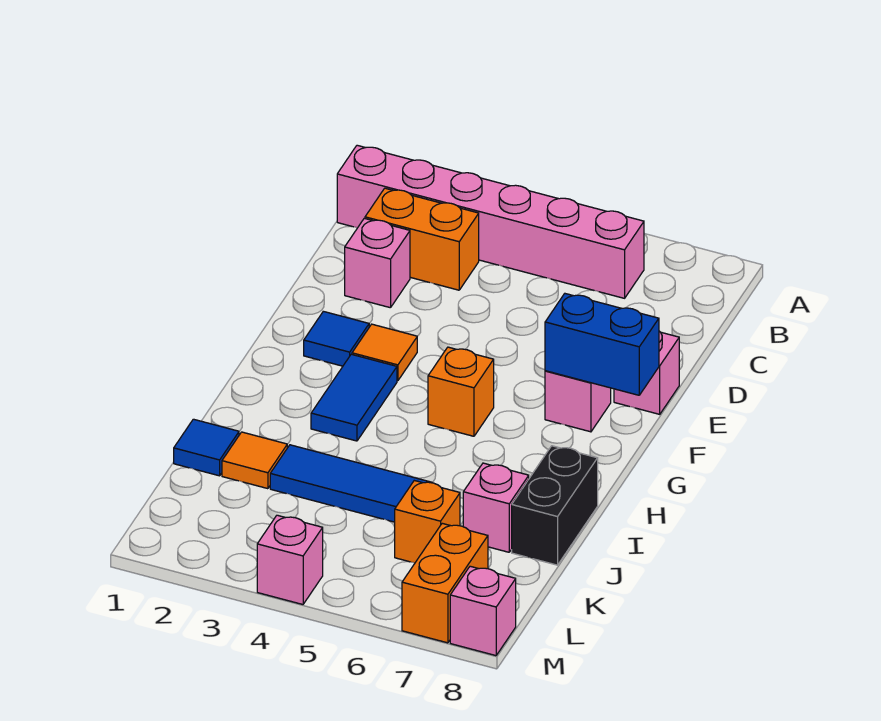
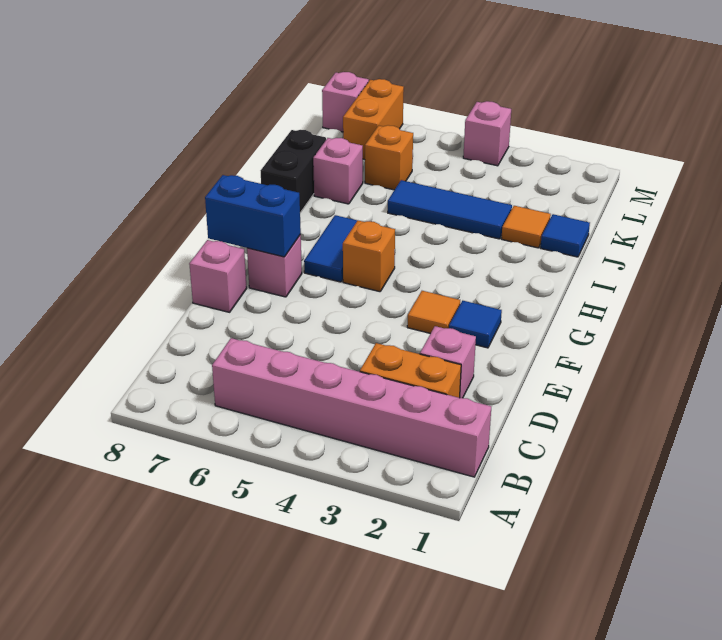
blue 1x2 tile [311,354,397,441] -> blue 1x2 tile moved to [304,215,358,282]

